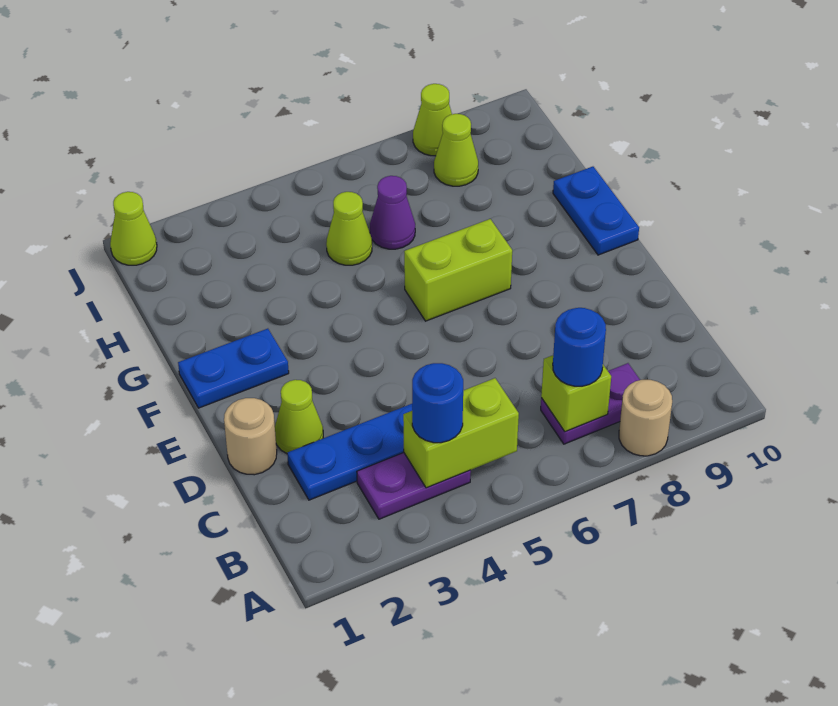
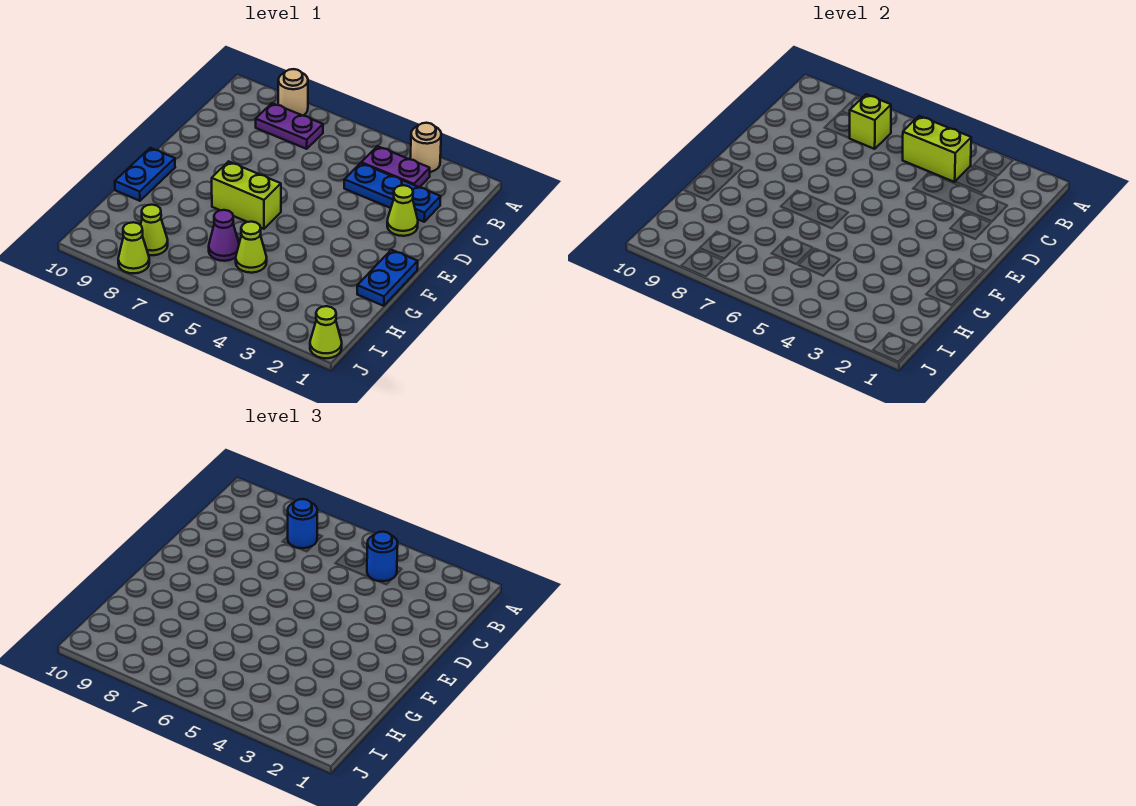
tan 1x1 round brick [224,398,277,475] -> tan 1x1 round brick moved to [410,123,441,172]
blue 1x2 plate [178,329,289,408] -> blue 1x2 plate turned to [357,250,418,306]

